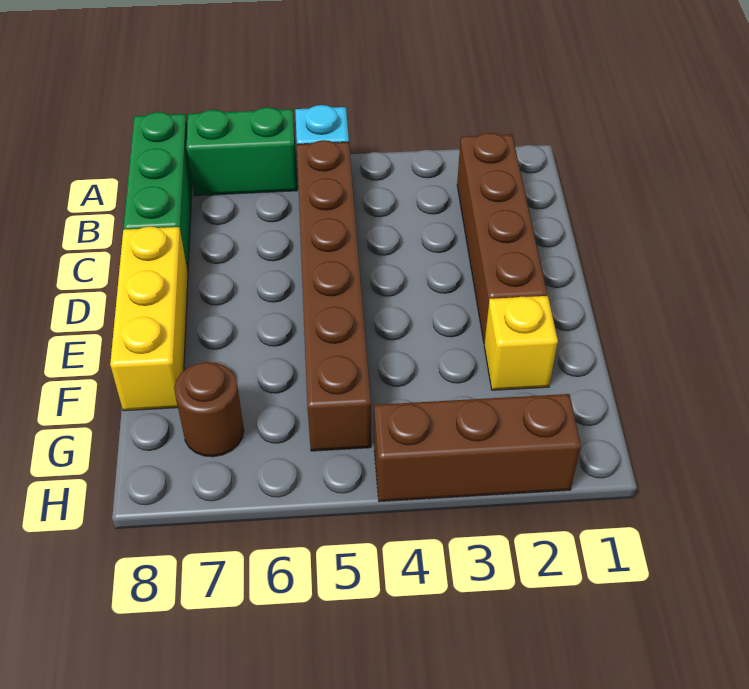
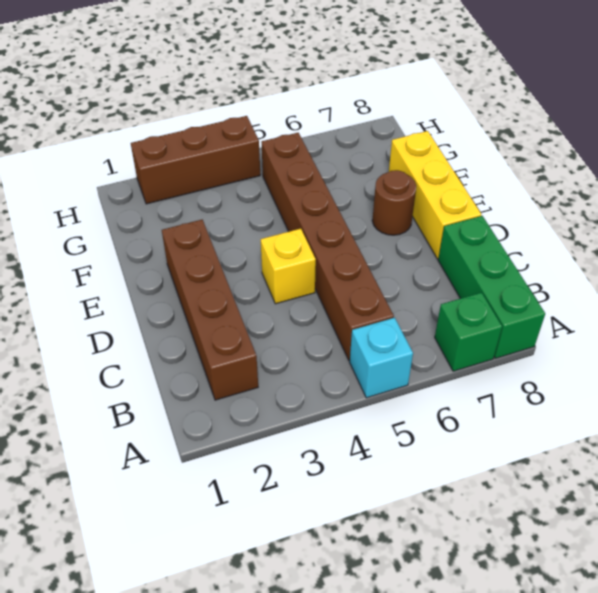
green 1x2 brick [186,107,297,196] -> green 1x1 brick [435,292,502,371]
yellow 1x1 brick [484,296,558,390] -> yellow 1x1 brick moved to [261,229,316,304]
brown 1x1 round brick [174,362,244,457] -> brown 1x1 round brick moved to [372,170,416,235]

